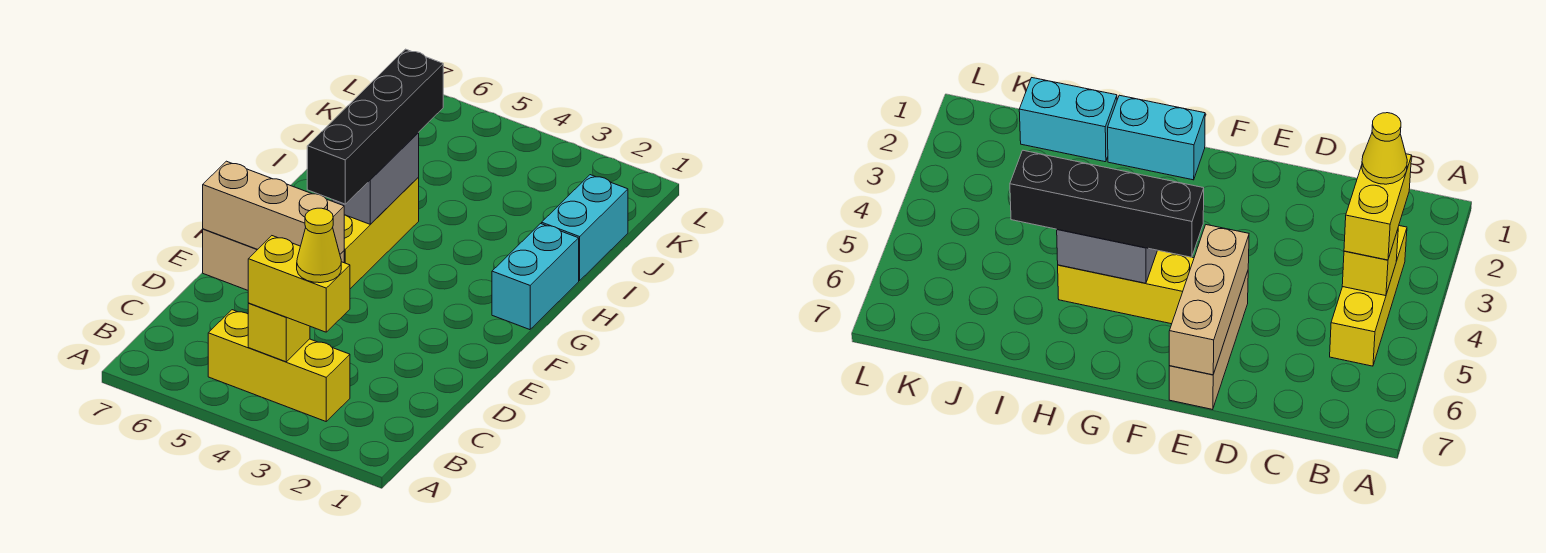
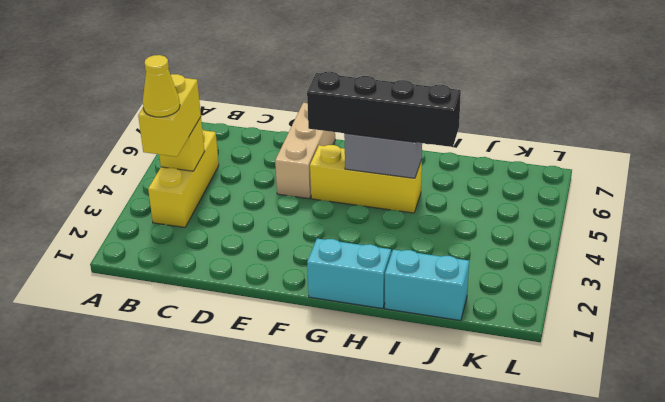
tan 1x3 brick [203,161,344,254] -> none

